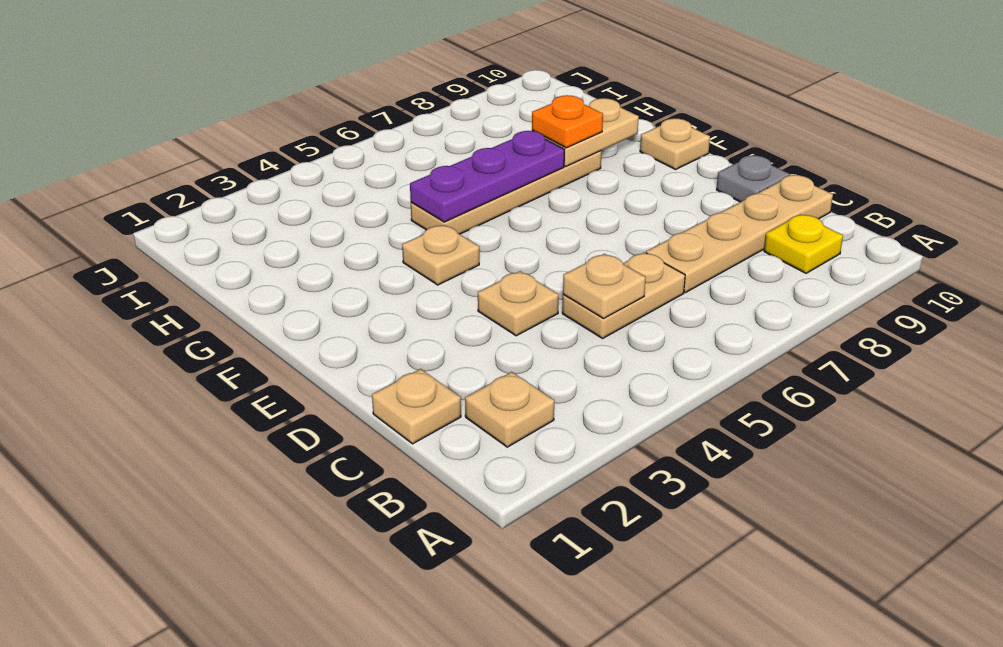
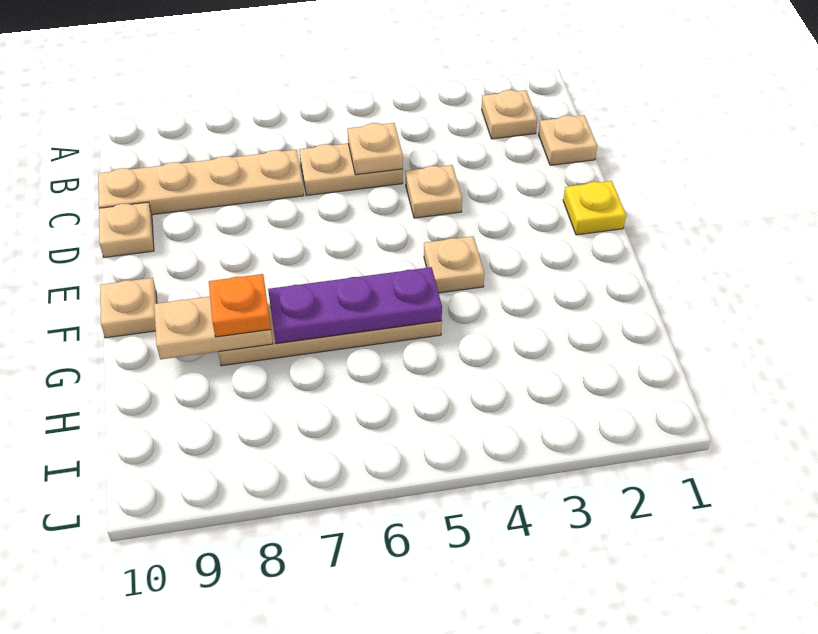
yellow 1x1 plate [764,214,843,273] -> yellow 1x1 plate moved to [563,181,626,235]
grey 1x1 plate [717,155,790,202] -> tan 1x1 plate [99,202,154,258]

